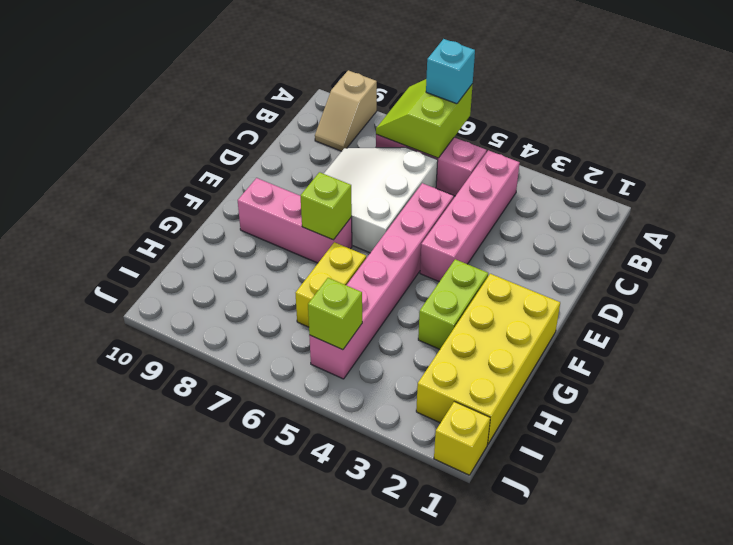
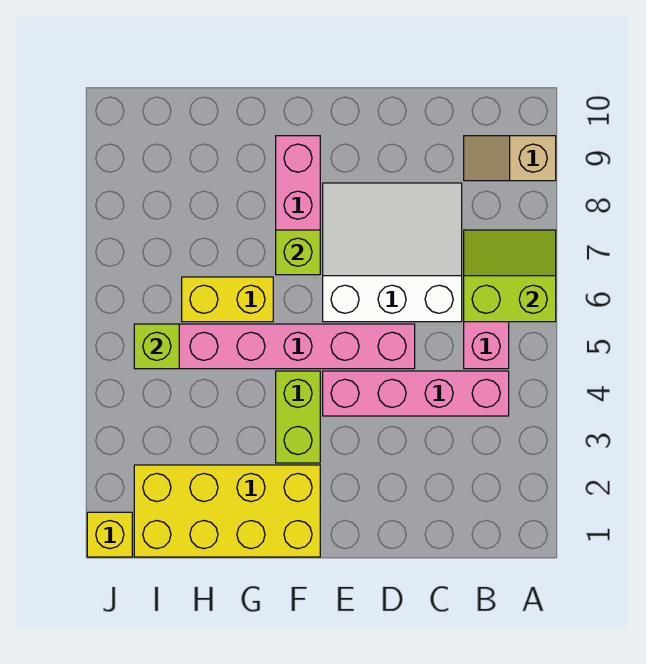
cyan 1x1 brick [426,39,475,104] -> none
lime 1x2 brick [418,259,488,349] -> lime 1x2 brick turned to [276,371,320,463]

